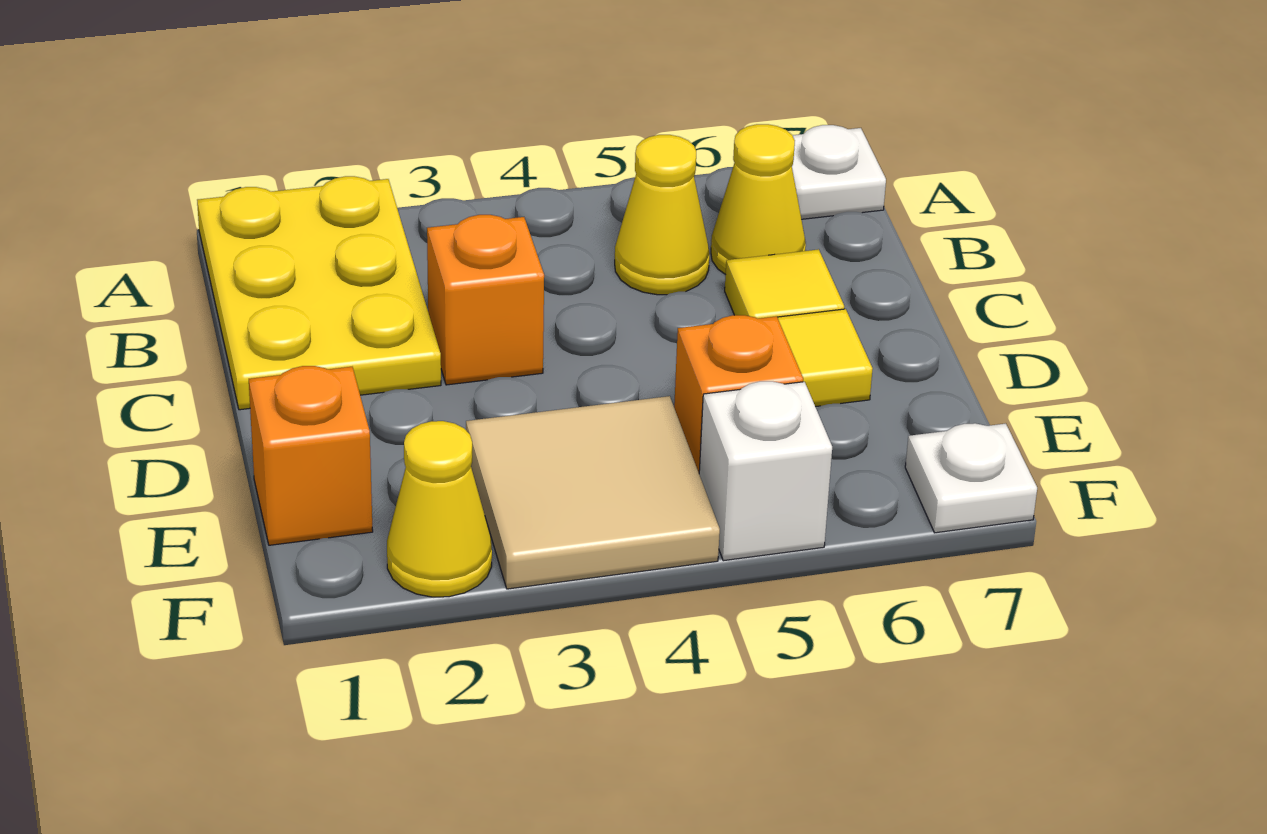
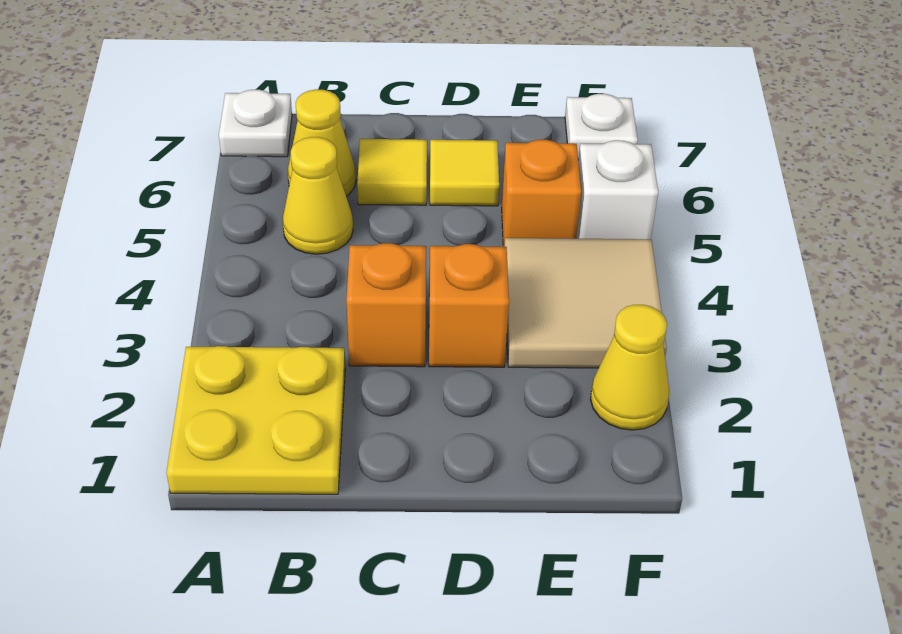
yellow 2x3 plate [197,176,441,410] -> yellow 2x2 plate [166,346,345,494]
orange 1x1 brick [249,366,373,545] -> orange 1x1 brick moved to [429,244,509,367]

